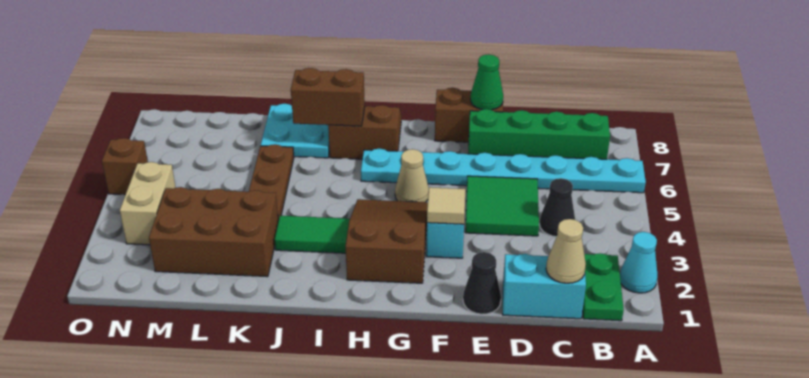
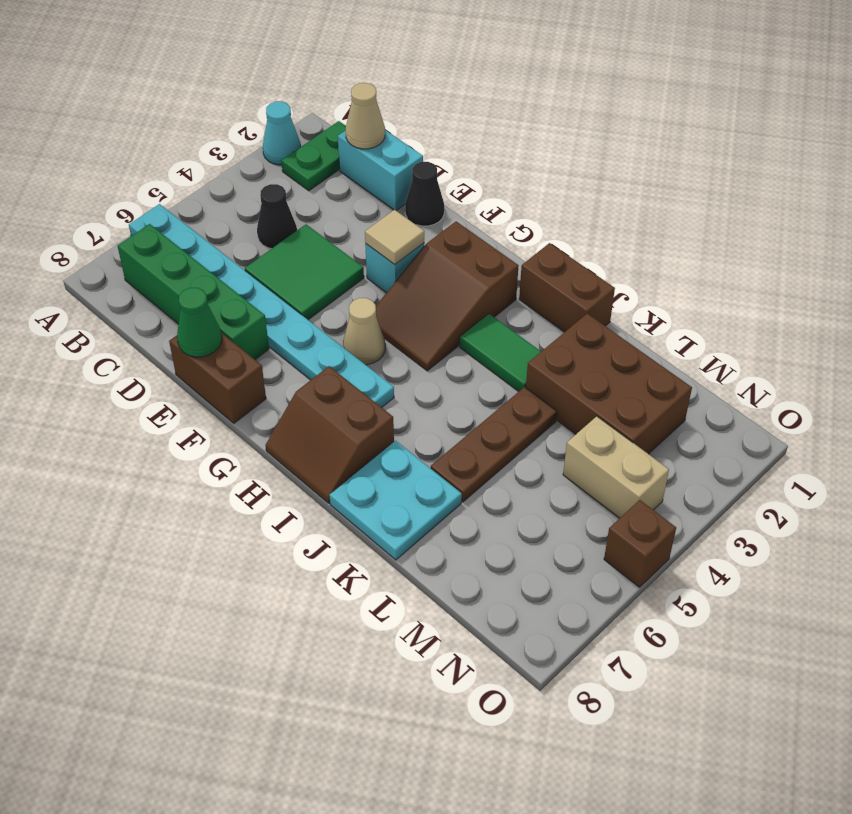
brown 1x2 brick [291,68,365,126] -> brown 1x2 brick moved to [519,243,615,332]
tan 1x2 brick [120,162,176,245] -> tan 1x2 brick turned to [563,416,669,518]

